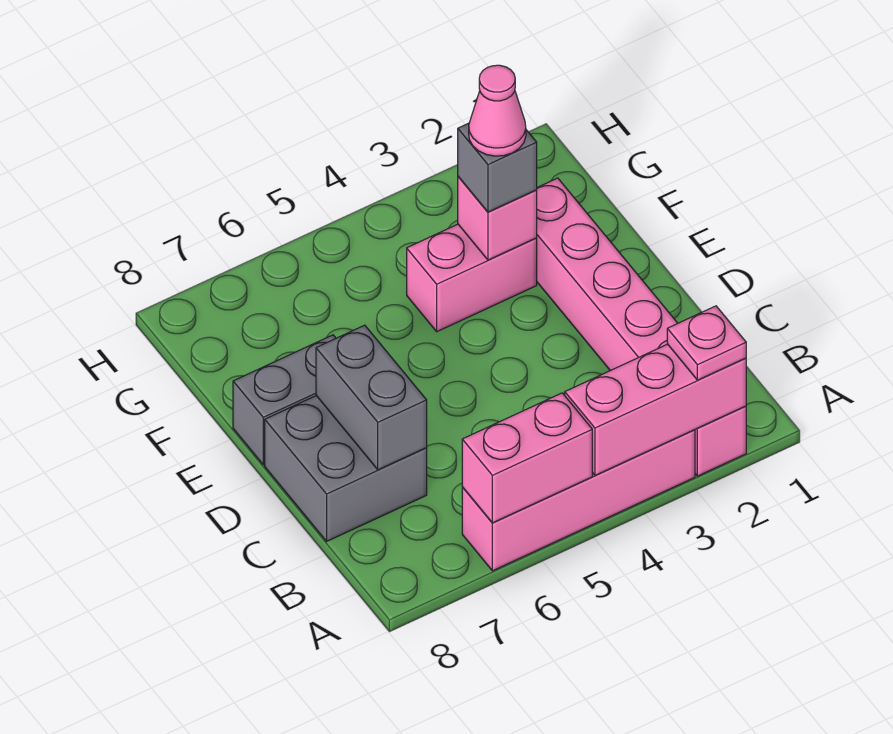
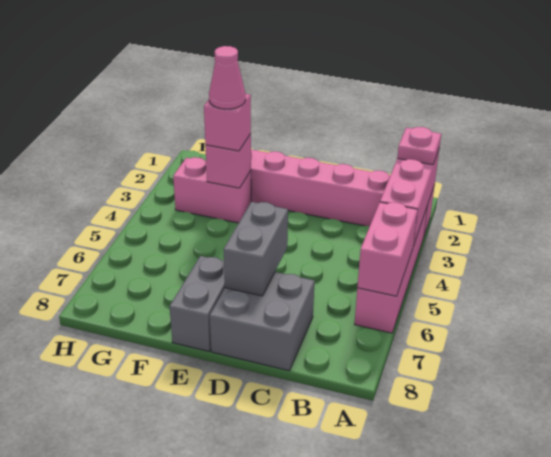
grey 1x2 brick [316,325,427,470] -> grey 1x2 brick turned to [224,202,288,296]
pink 1x2 brick [407,224,537,332] -> pink 1x2 brick turned to [173,157,251,223]
grey 1x1 brick [458,123,537,212] -> pink 1x1 brick [204,94,251,151]

